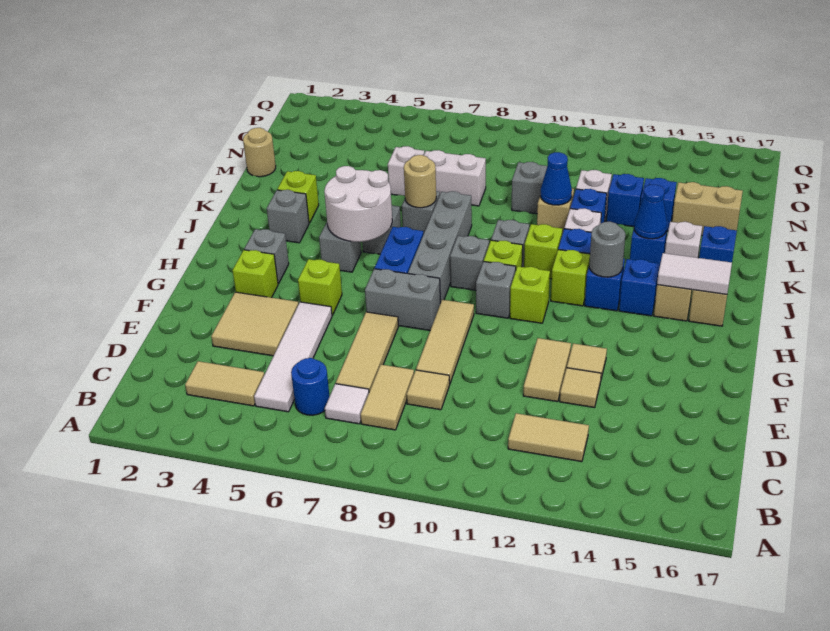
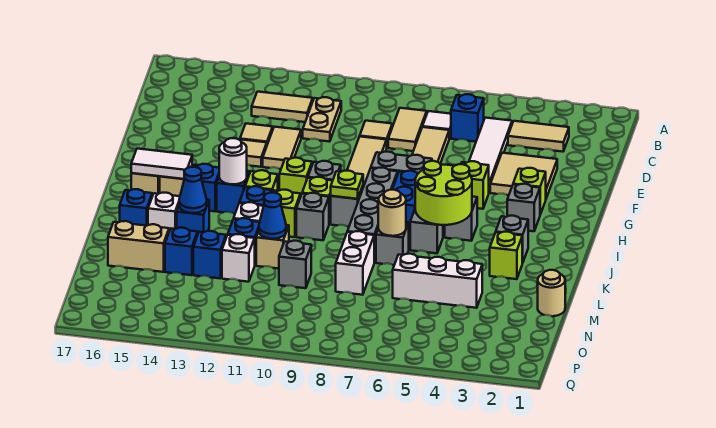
blue 1x1 round brick [291,358,330,415] -> blue 1x1 brick [451,94,484,142]
none -> tan 1x2 plate [303,97,341,142]
white 2x2 round brick [324,166,392,242] -> lime 2x2 round brick [415,161,472,225]
none -> lime 1x1 plate [331,171,363,199]
grey 1x1 round brick [589,222,625,277] -> white 1x1 round brick [219,138,247,184]
white 1x1 brick [388,146,425,196] -> white 1x3 brick [393,254,482,308]
white 1x2 brick [424,150,486,206] -> white 1x2 brick turned to [336,231,374,295]

